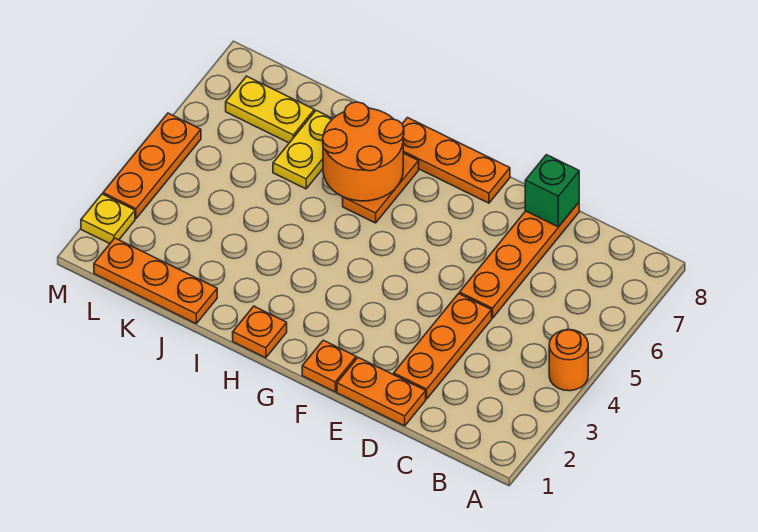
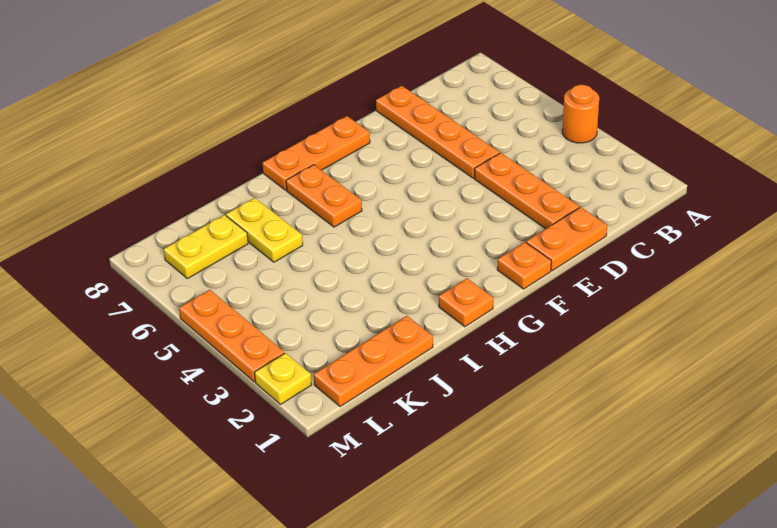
green 1x1 brick [525,155,579,227] -> none
orange 2x2 round brick [323,102,404,201] -> none

